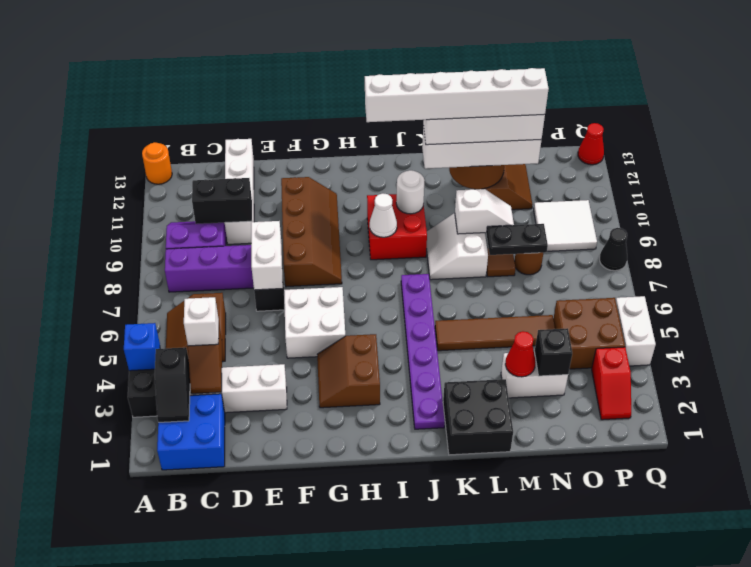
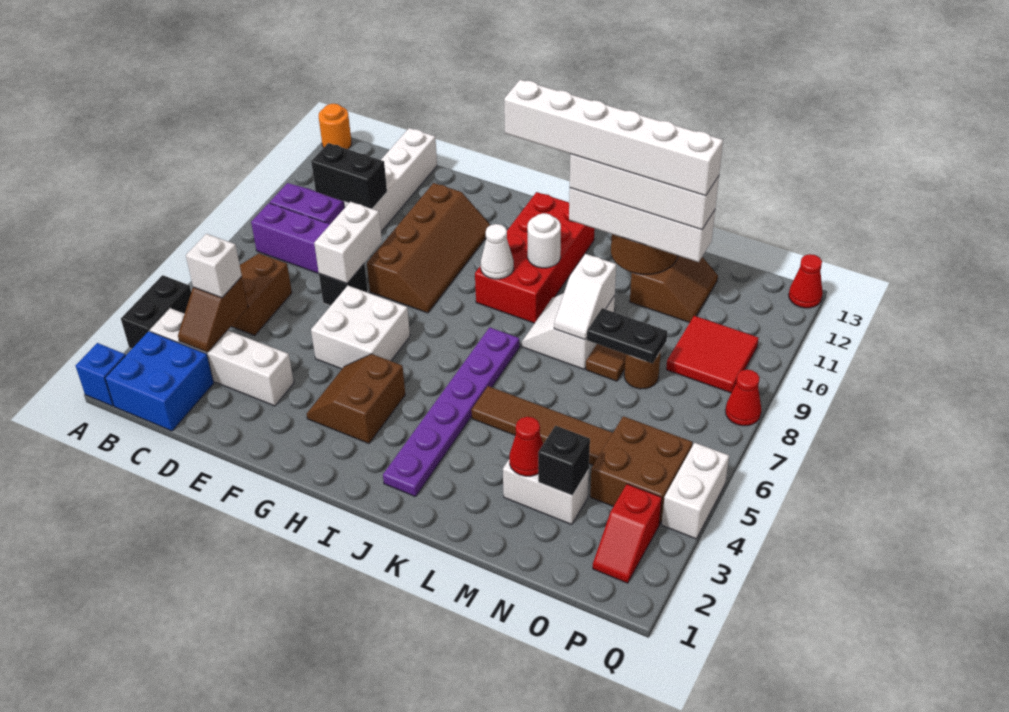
blue 1x1 brick [124,323,160,371] -> blue 1x1 brick moved to [76,343,126,406]
black 1x2 slope [155,347,190,422] -> none
red 2x2 brick [367,194,427,260] -> red 2x4 brick [475,192,595,323]
black 2x2 brick [443,379,513,455] -> none
white 1x2 slope [455,189,514,234] -> white 1x2 slope turned to [554,254,616,340]
white 2x2 tile [534,200,597,251] -> red 2x2 tile [666,316,759,393]
black 1x1 cone [600,228,627,271] -> red 1x1 cone [725,369,761,426]

